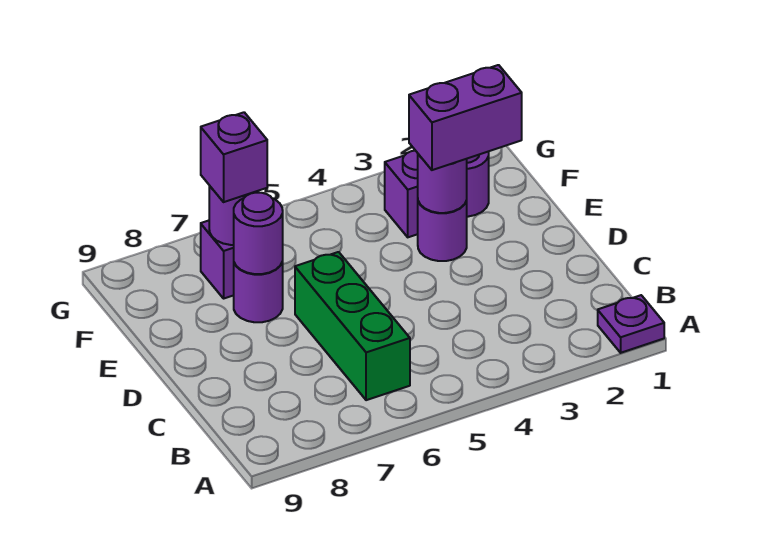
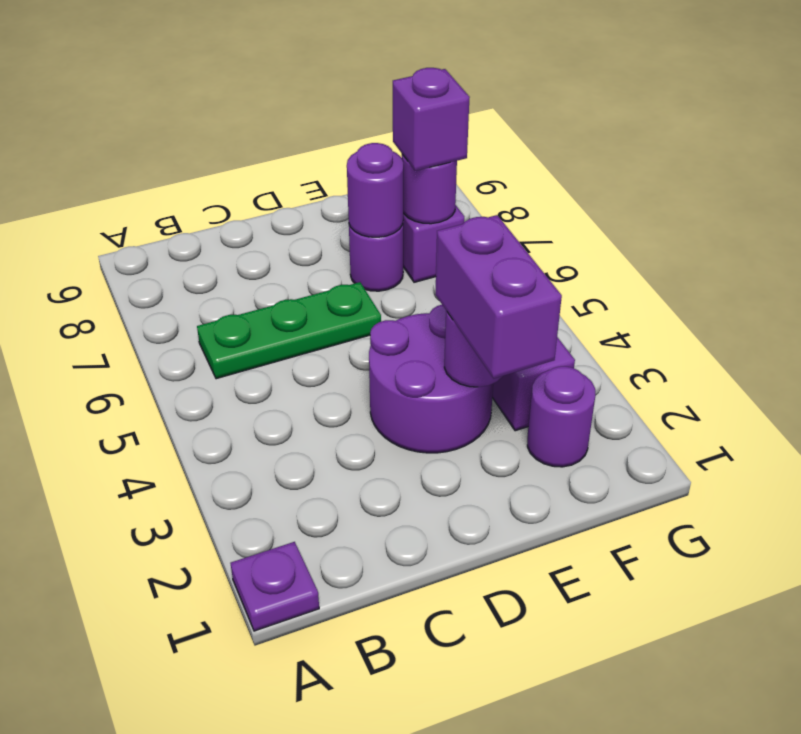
green 1x3 brick [295,252,410,400] -> green 1x3 plate [197,282,381,379]
purple 1x1 round brick [418,200,467,261] -> purple 2x2 round brick [369,305,493,453]

